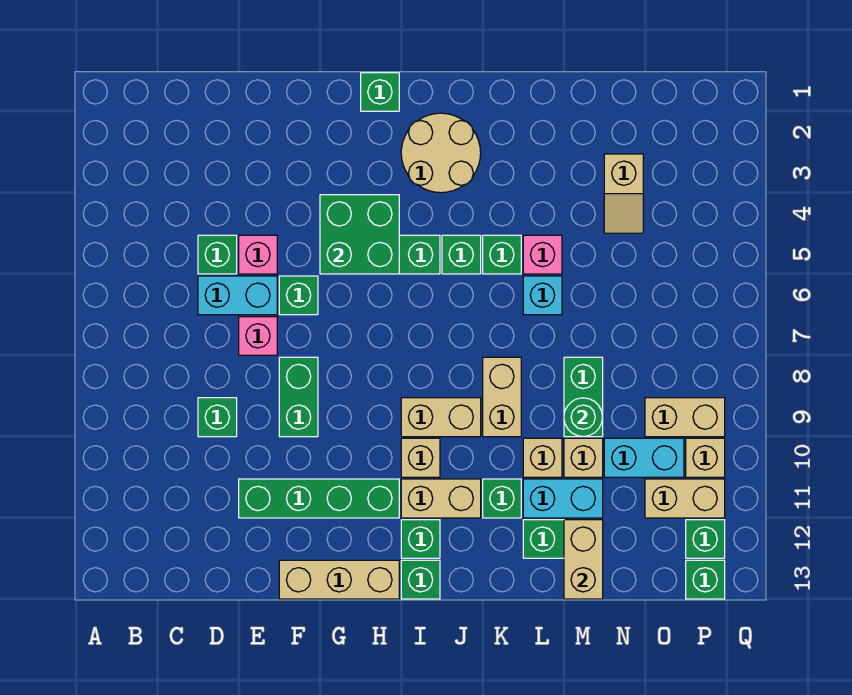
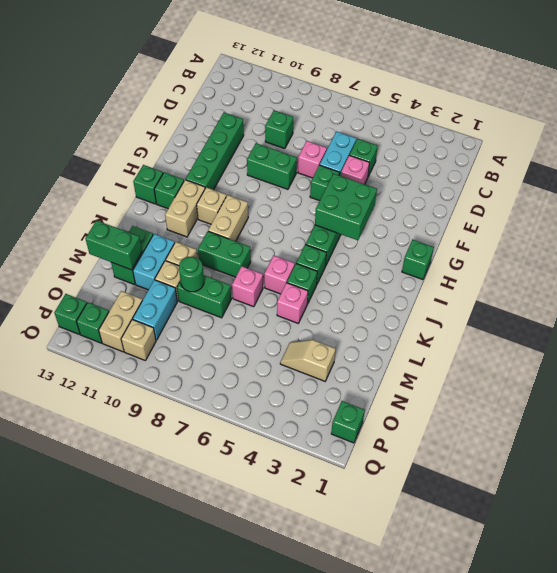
tan 1x3 brick [279,560,399,599] -> none
tan 2x2 round brick [401,113,481,193] -> none
none -> pink 1x1 brick [264,255,295,294]
tan 1x2 brick [483,357,521,437] -> green 1x2 brick [198,231,251,277]
green 1x1 brick [483,479,521,518] -> green 1x1 brick moved to [331,401,365,443]
cyan 1x1 brick [523,276,562,315] -> none
none -> pink 1x1 brick [232,266,263,307]
tan 1x2 brick [564,520,603,599] -> green 1x2 brick [85,220,142,270]
tan 1x2 brick [645,398,725,437] -> none

